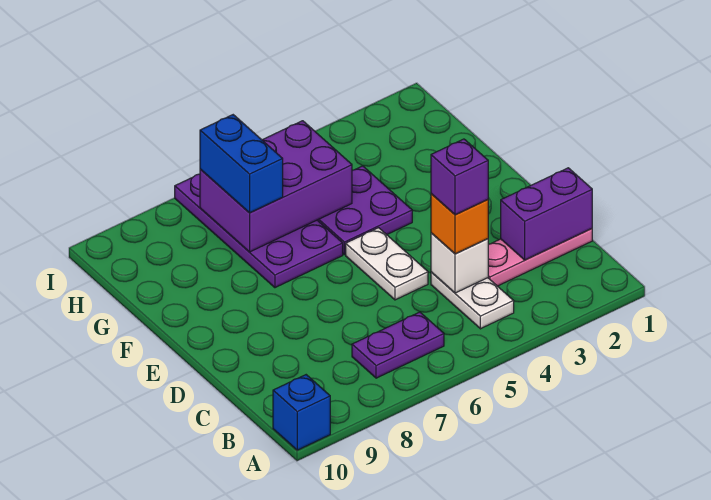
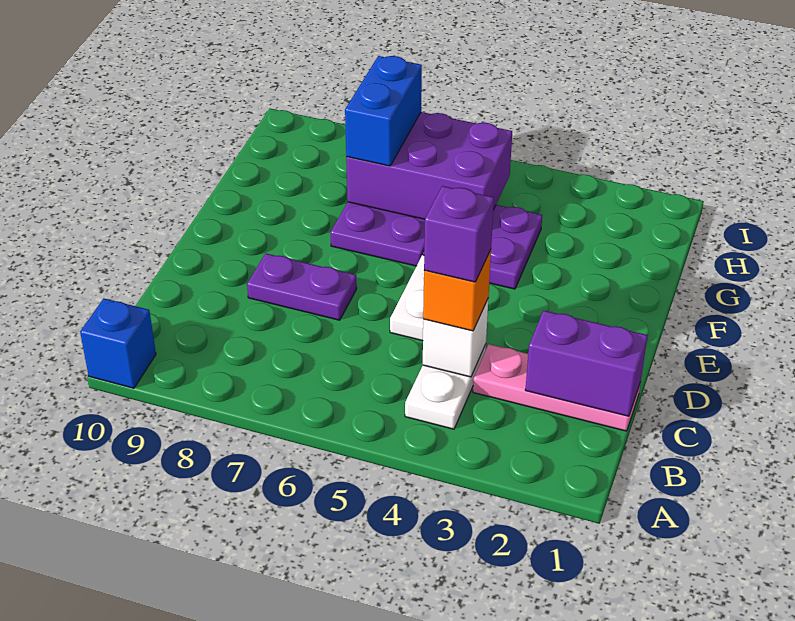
purple 1x2 plate [352,312,444,378] -> purple 1x2 plate moved to [247,254,357,320]

